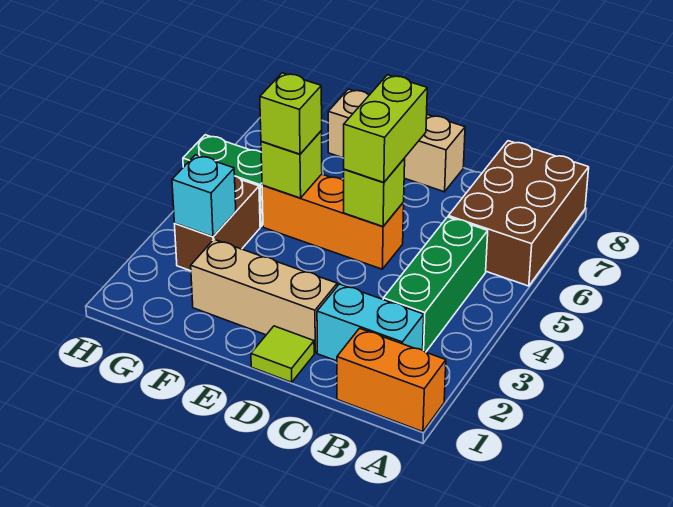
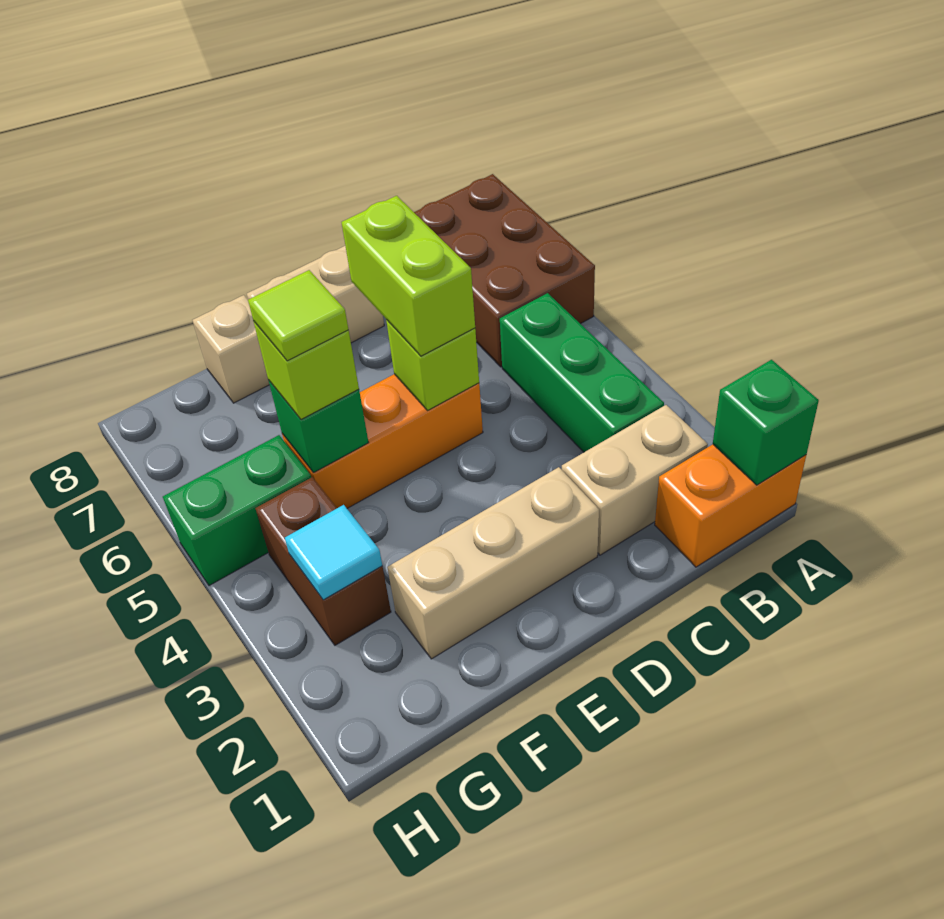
none -> green 1x1 brick [713,360,819,485]
cyan 1x2 brick [317,284,424,361] -> tan 1x2 brick [562,405,708,555]
lime 1x1 tile [251,326,314,382] -> lime 1x1 tile moved to [248,270,349,361]
lime 1x1 brick [261,131,322,198] -> green 1x1 brick [269,381,369,473]
cyan 1x1 brick [172,155,236,237] -> cyan 1x1 tile [285,505,382,600]

